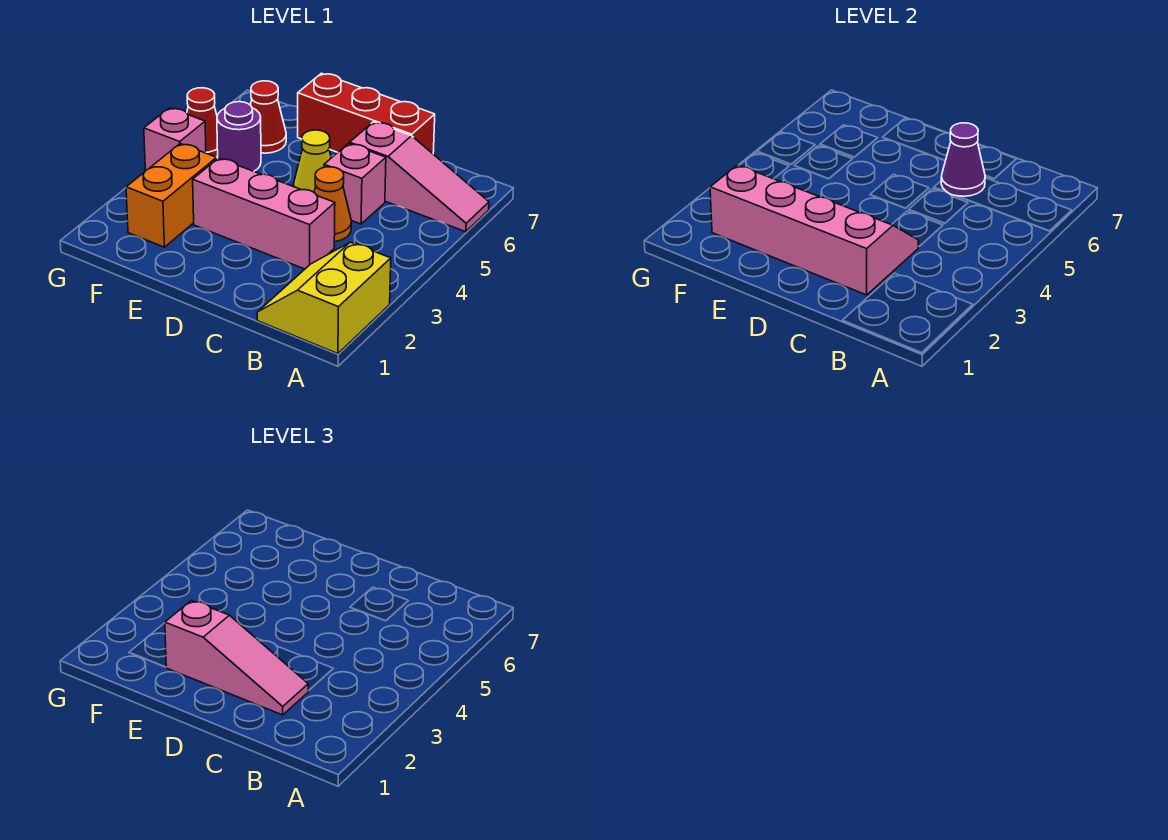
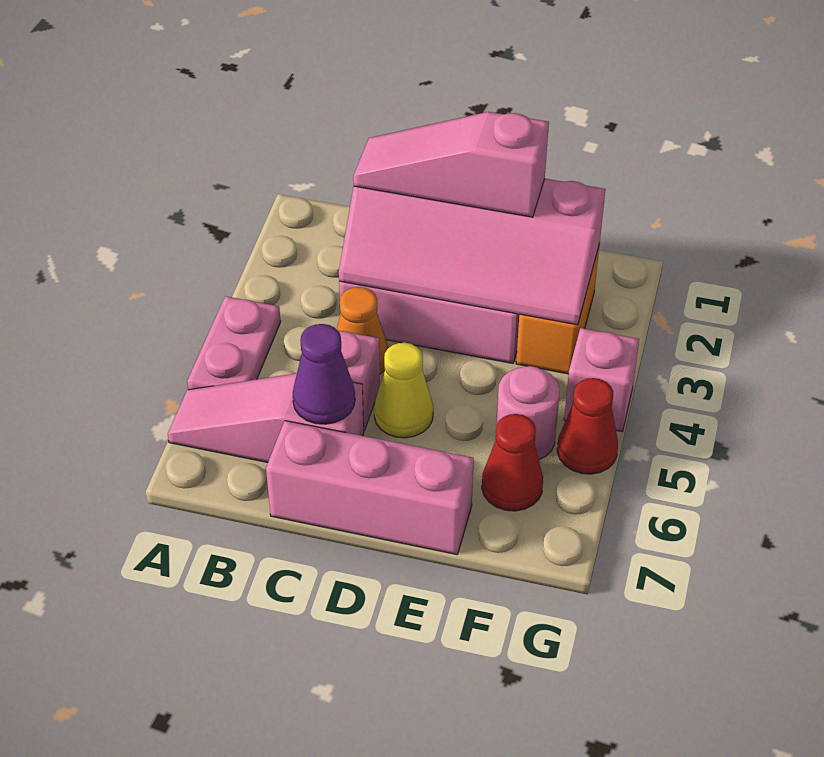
yellow 2x2 slope [257,242,391,354] -> none
none -> pink 1x2 plate [187,296,281,390]
red 1x3 brick [298,73,435,154] -> pink 1x3 brick [266,421,474,555]
purple 1x1 round brick [217,102,261,171] -> pink 1x1 round brick [496,366,560,459]

